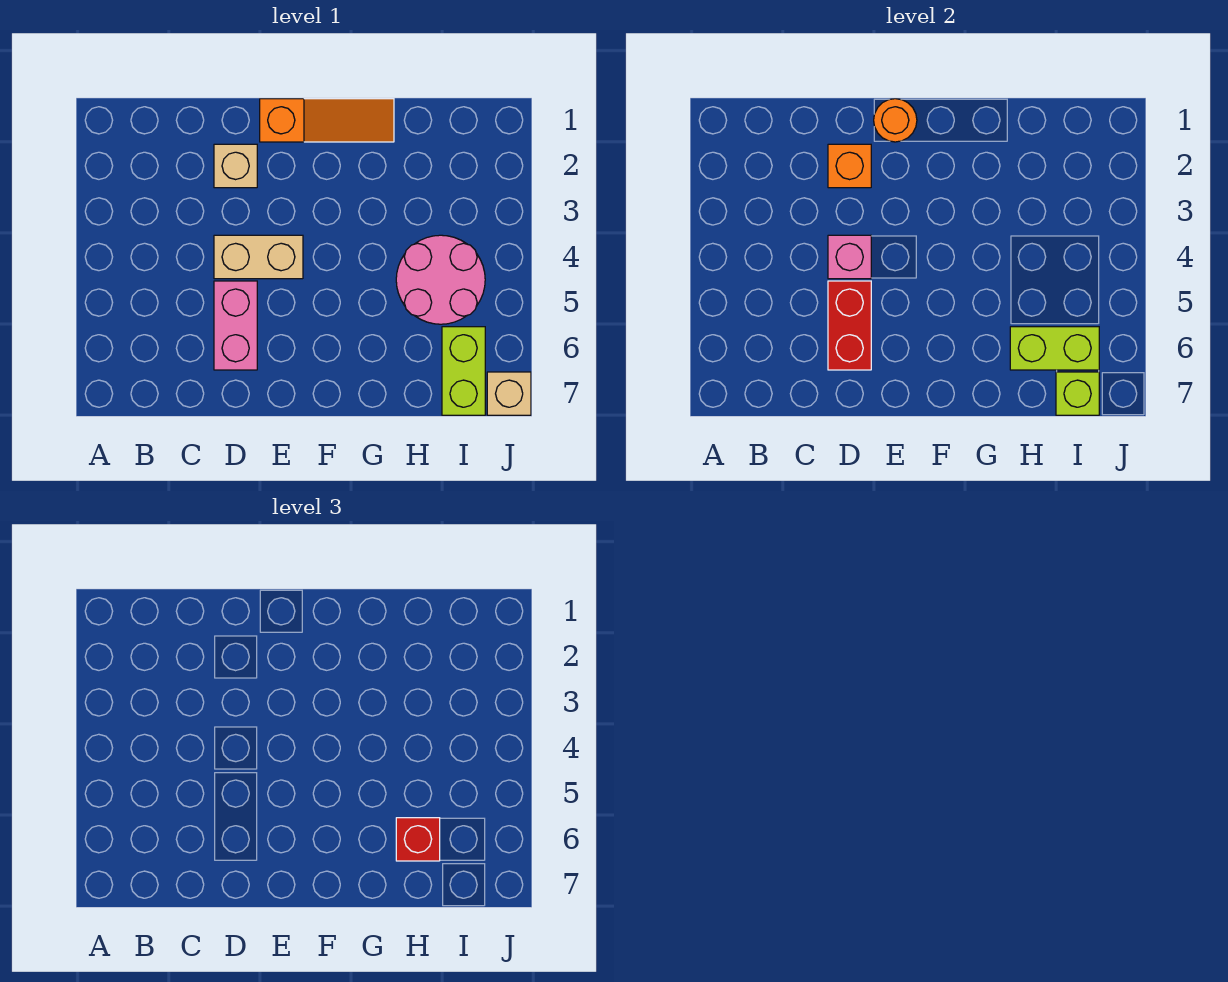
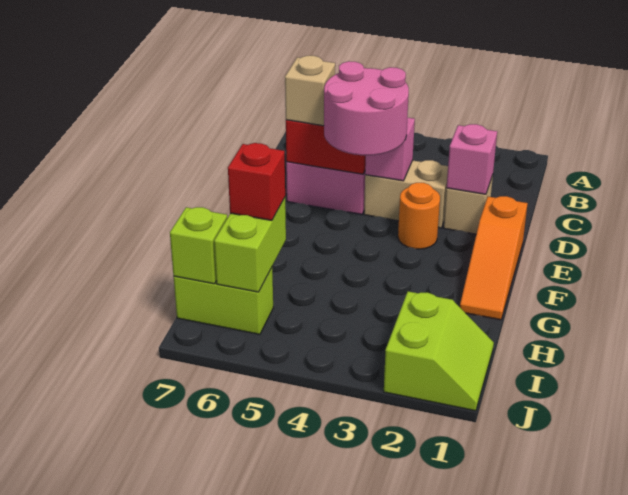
orange 1x1 brick [828,144,871,188] -> pink 1x1 brick [447,124,497,194]
tan 1x2 brick [214,235,303,279] -> tan 1x2 brick turned to [364,160,448,228]
orange 1x1 round brick [874,99,917,142] -> orange 1x1 round brick moved to [398,183,440,249]
pink 2x2 round brick [396,235,485,324] -> pink 2x2 round brick moved to [324,61,409,155]
none -> lime 2x2 slope [384,291,494,411]
tan 1x1 brick [487,372,531,415] -> tan 1x1 brick moved to [285,56,335,126]

